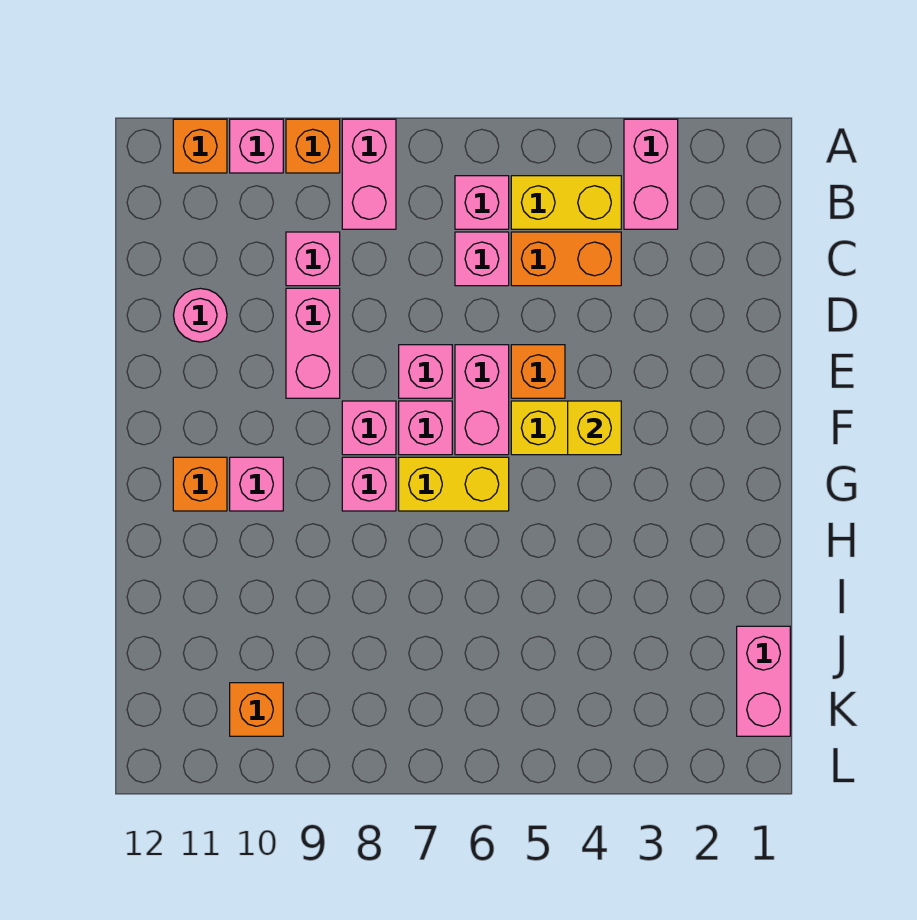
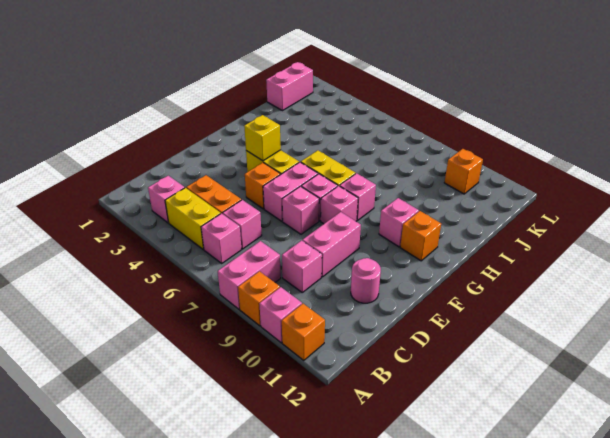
pink 1x2 brick [624,119,678,229] -> pink 1x1 brick [148,176,185,223]

